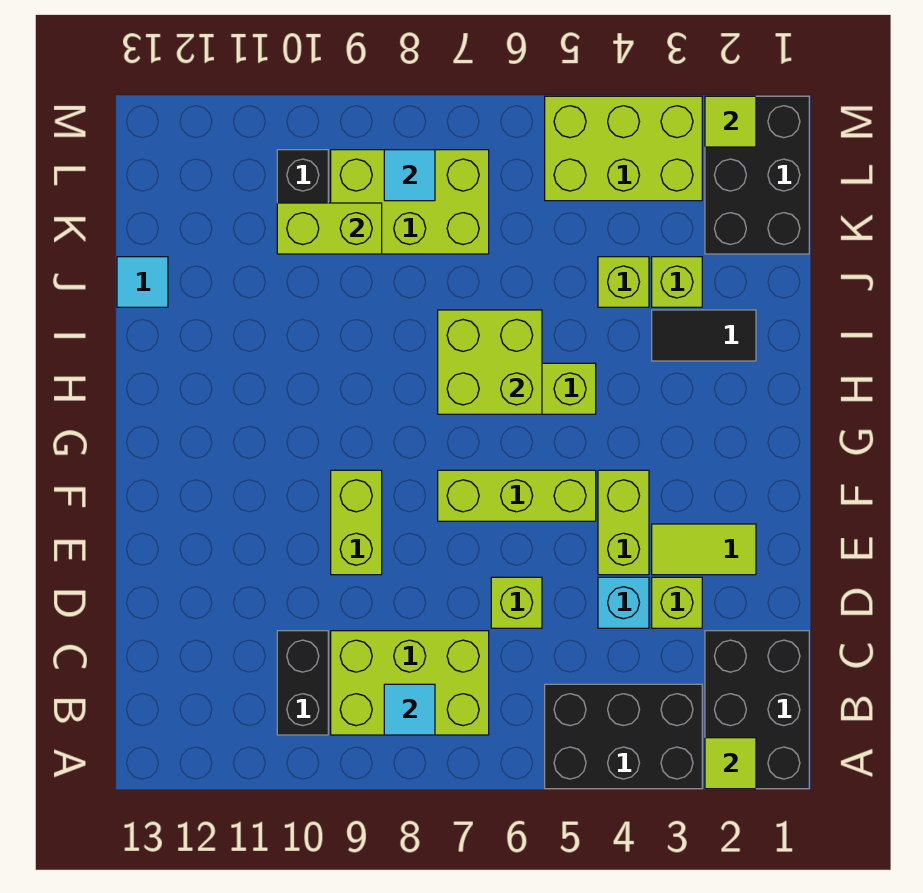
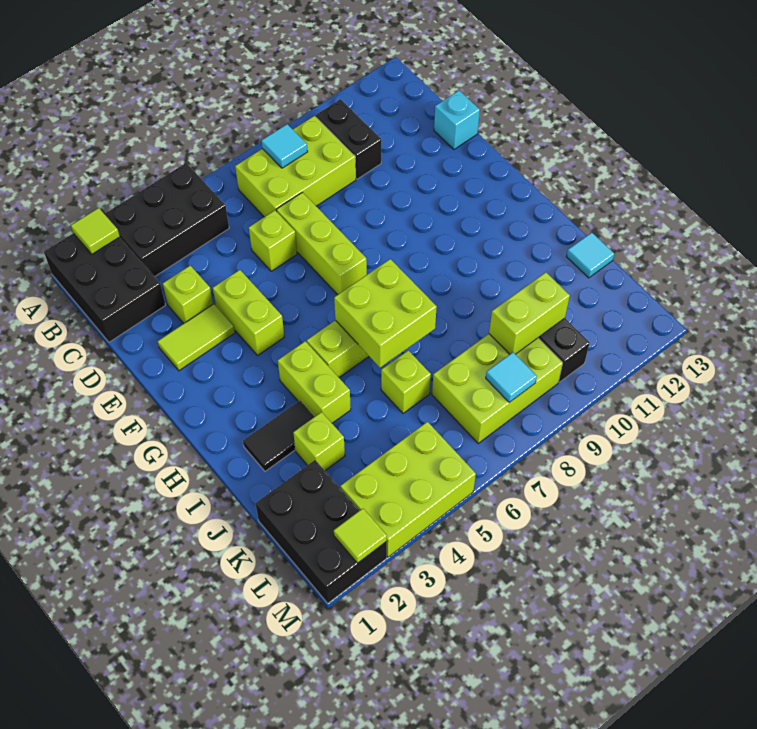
cyan 1x1 brick [598,577,649,628] -> cyan 1x1 brick moved to [434,91,480,149]
lime 1x2 brick [331,470,382,575] -> lime 1x2 brick moved to [278,341,351,423]
lime 1x3 brick [438,470,596,521] -> lime 1x3 brick turned to [276,192,367,295]
lime 1x1 brick [598,257,649,307] -> lime 1x1 brick moved to [381,350,431,413]

